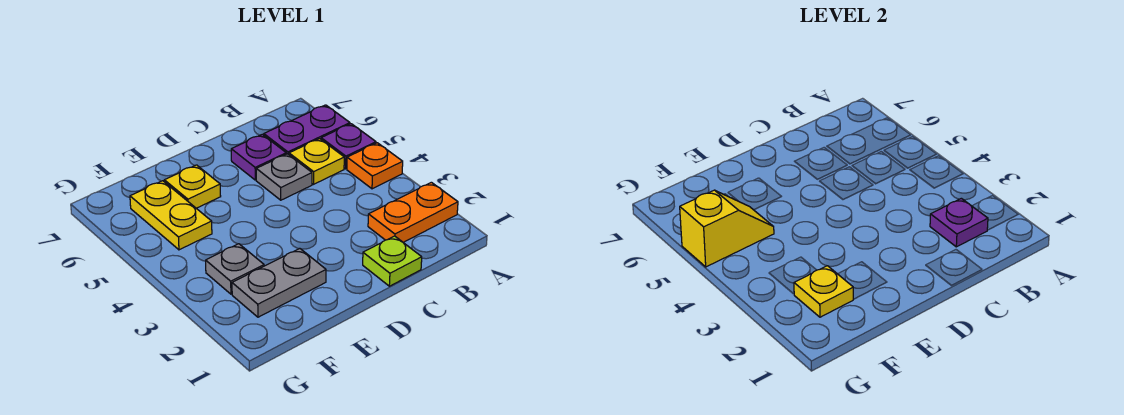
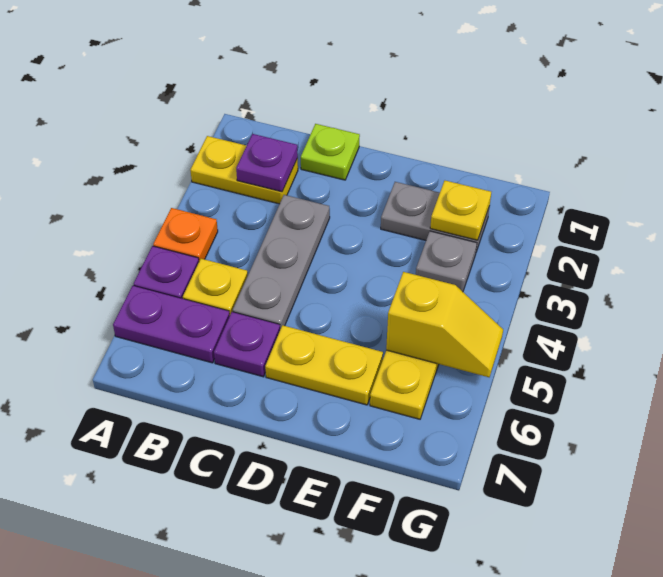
orange 1x2 plate [368,182,458,242] -> yellow 1x2 plate [190,136,298,204]
grey 1x1 plate [256,154,312,200] -> grey 1x3 plate [233,195,330,329]
yellow 1x1 plate [164,165,221,208] -> yellow 1x2 plate [265,325,383,405]
yellow 1x2 slope [680,190,774,267] -> yellow 1x2 slope turned to [386,272,503,377]

